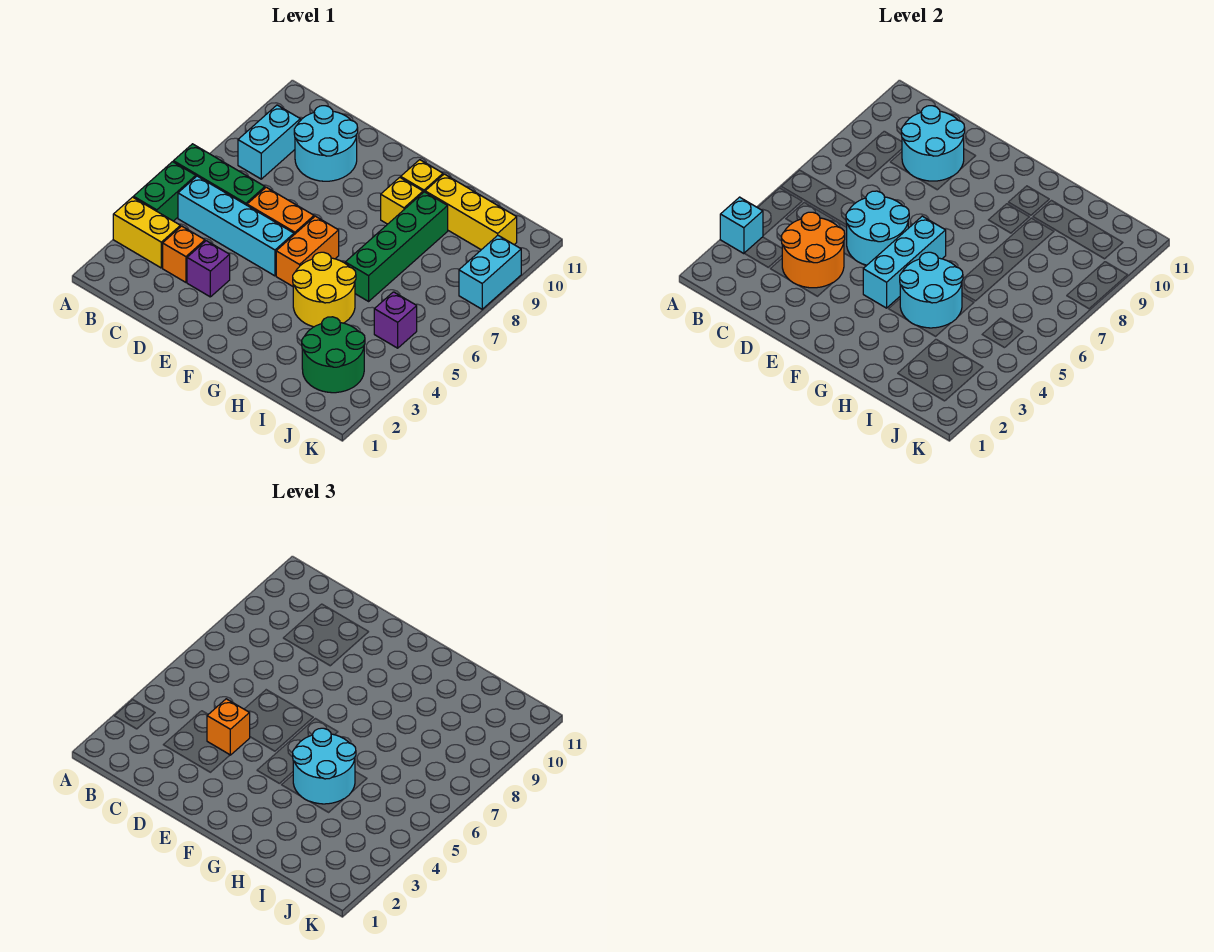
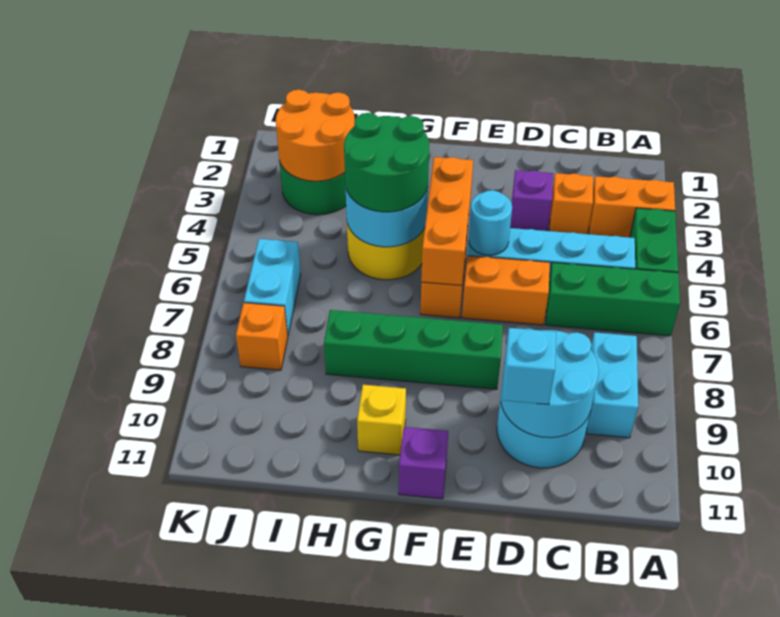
yellow 1x2 brick [113,197,180,268] -> orange 1x2 brick [589,176,675,237]
cyan 1x1 brick [720,197,763,254] -> cyan 1x1 brick moved to [502,328,556,405]
orange 2x2 round brick [781,212,845,288] -> orange 2x2 round brick moved to [276,90,355,181]
orange 1x1 brick [207,699,250,755] -> orange 1x1 brick moved to [236,303,288,370]
cyan 2x2 round brick [846,191,909,265] -> cyan 1x1 round brick [469,190,512,255]
cyan 1x3 brick [863,216,946,308] -> orange 1x3 brick [421,157,473,285]
cyan 2x2 round brick [293,728,356,804] -> green 2x2 round brick [344,113,429,212]
yellow 1x1 brick [381,177,423,224] -> none
green 1x4 brick [345,192,448,301] -> green 1x4 brick turned to [324,310,503,389]
yellow 1x3 brick [425,174,517,250] -> none
purple 1x1 brick [374,292,417,348] -> purple 1x1 brick moved to [399,427,448,499]
cyan 1x2 brick [459,236,521,309] -> cyan 1x2 brick moved to [244,239,301,335]

